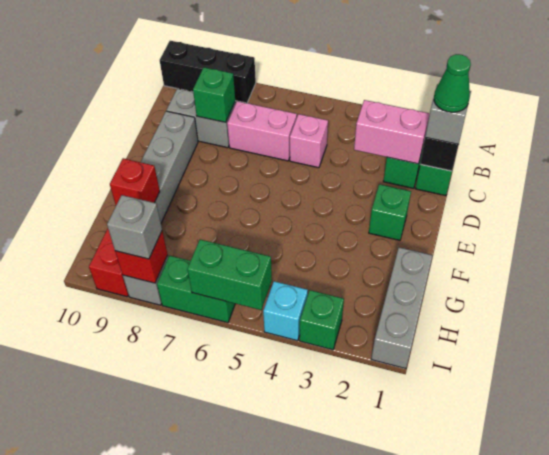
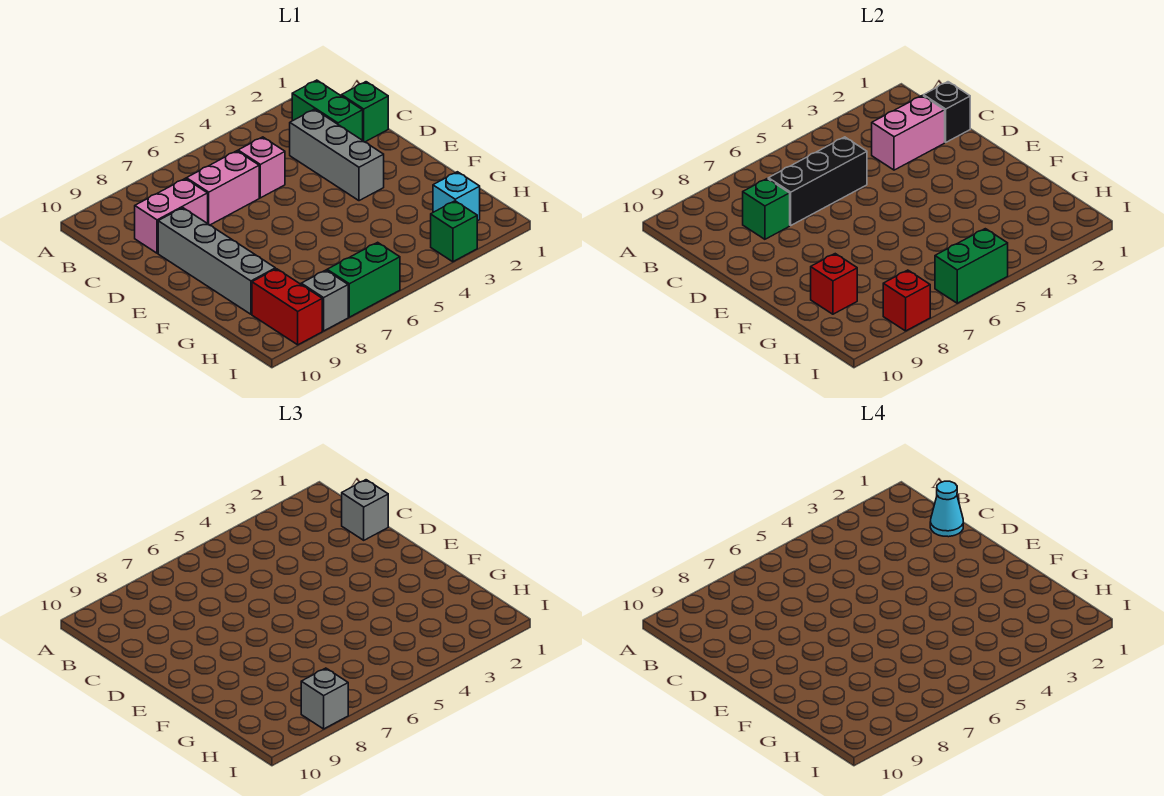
black 1x3 brick [160,41,256,103] -> black 1x3 brick moved to [768,137,867,225]
green 1x1 cone [434,54,471,112] -> cyan 1x1 cone [930,481,963,537]
grey 1x2 brick [166,89,236,148] -> pink 1x2 brick [135,179,208,253]
green 1x1 brick [369,184,411,240] -> none
grey 1x3 brick [371,247,433,369] -> grey 1x3 brick moved to [290,109,384,201]
cyan 1x1 brick [263,281,308,341] -> cyan 1x1 brick moved to [433,172,480,221]

